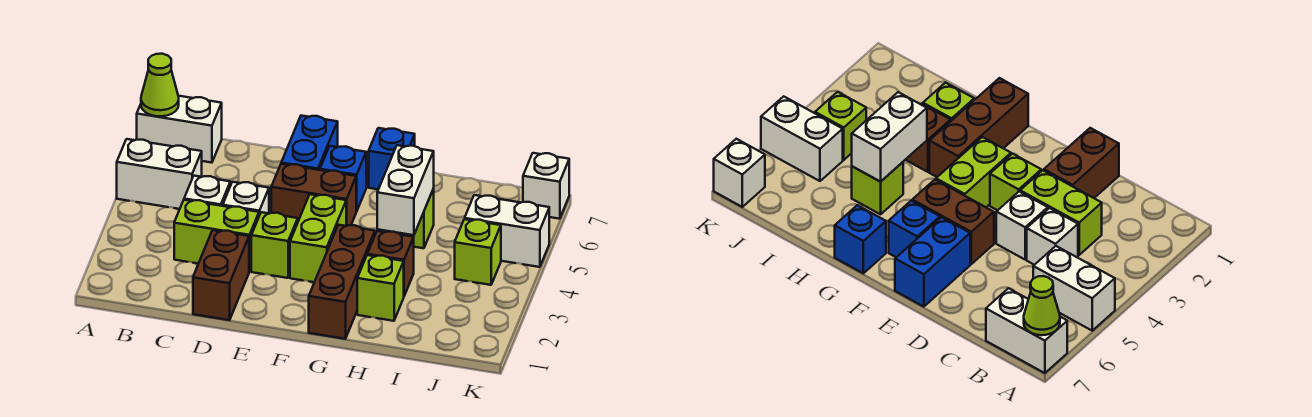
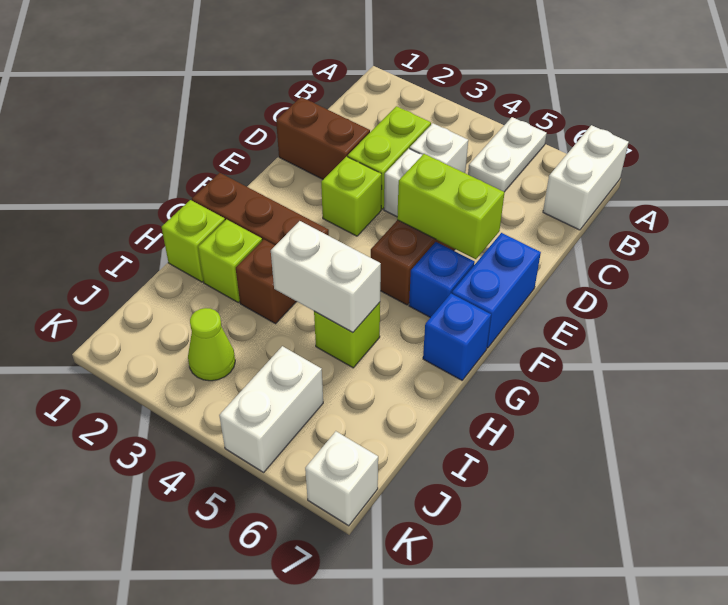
white 1x2 brick [117,139,202,209] -> white 1x2 plate [468,117,547,192]
lime 1x1 cone [141,54,179,116] -> lime 1x1 cone moved to [188,308,235,381]
blue 1x2 brick [281,116,338,170] -> blue 1x2 brick turned to [452,233,541,348]
lime 1x2 brick [290,194,346,282] -> lime 1x2 brick moved to [397,154,505,259]
lime 1x1 brick [455,219,501,285] -> lime 1x1 brick moved to [162,200,225,282]

